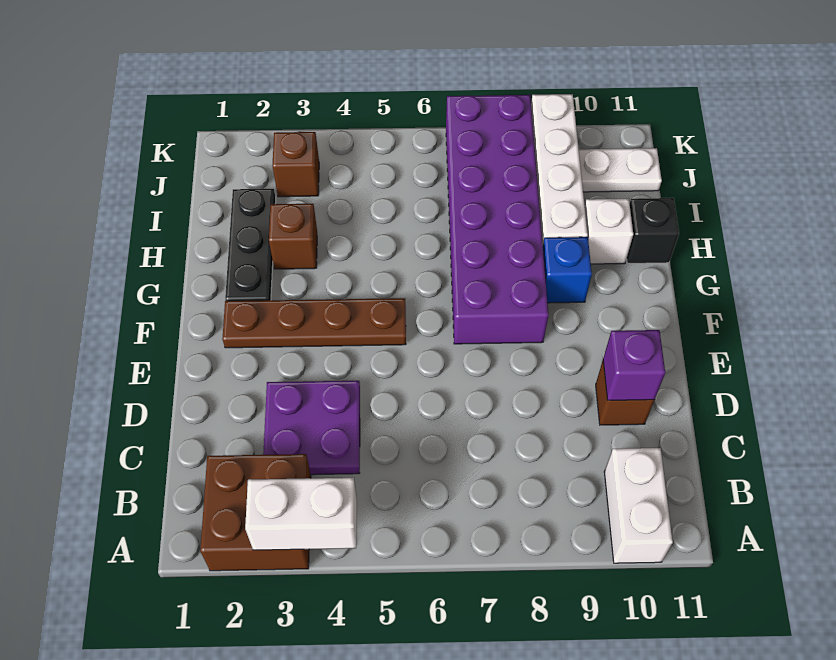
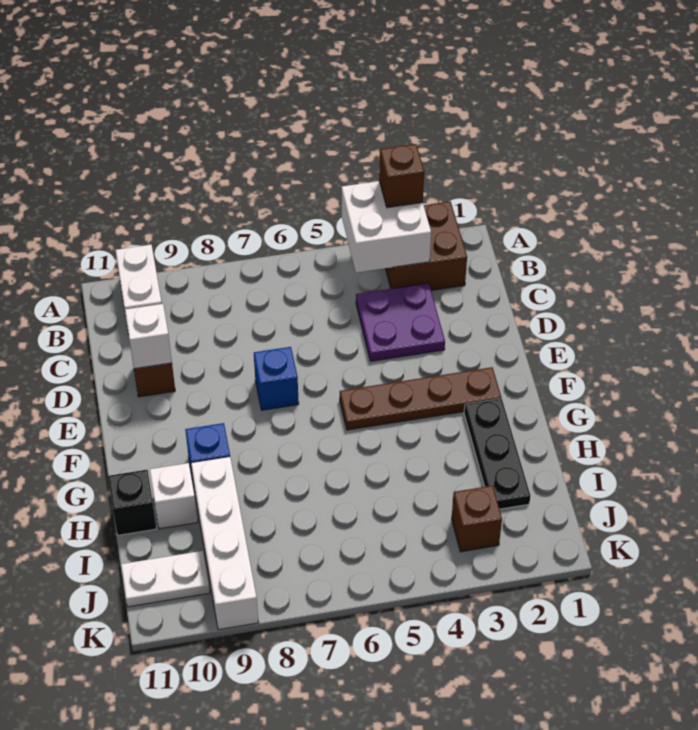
white 1x2 brick [245,478,357,550] -> white 2x2 brick [342,181,431,273]
purple 1x1 brick [603,330,665,400] -> white 1x1 brick [125,304,172,369]
none -> blue 1x1 brick [254,347,299,410]
purple 2x6 brick [446,95,548,344] -> none
brown 1x1 brick [269,204,317,269] -> brown 1x1 brick moved to [379,144,424,208]

